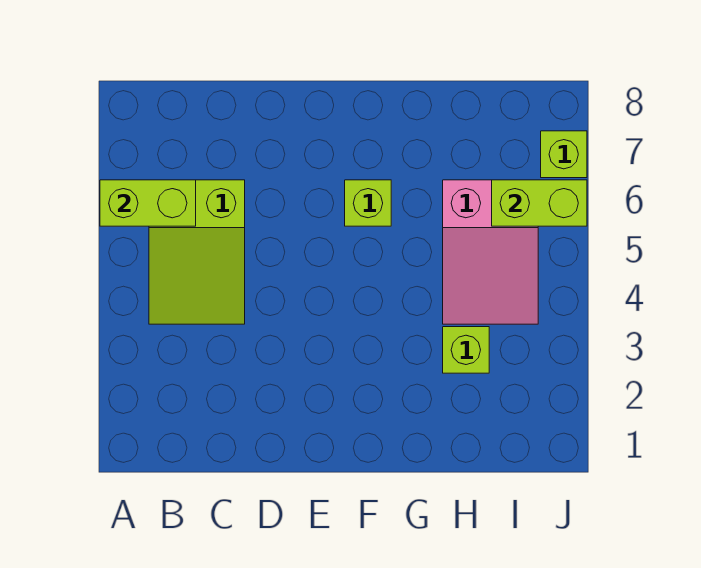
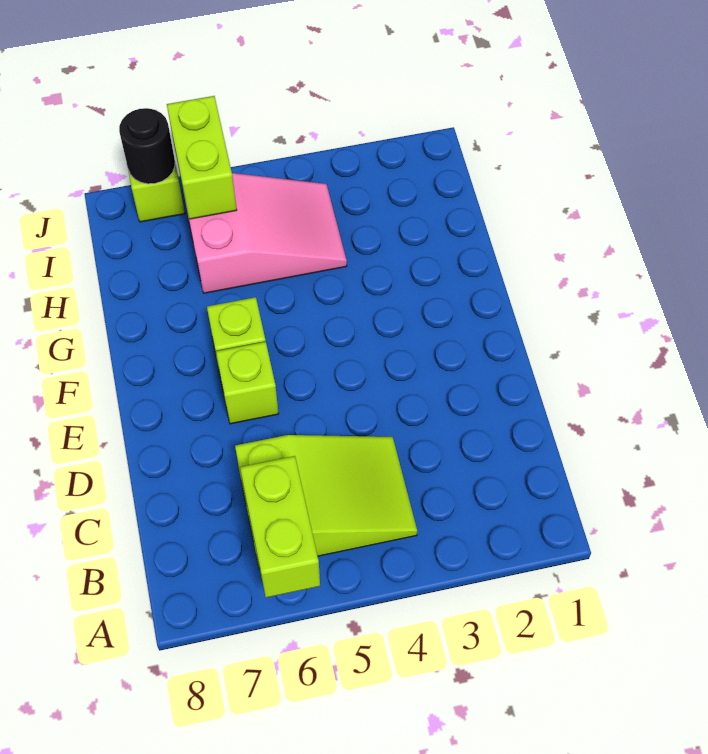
lime 1x1 brick [443,327,489,373] -> lime 1x1 brick moved to [216,342,279,424]
none -> black 1x1 round brick [119,108,175,184]

